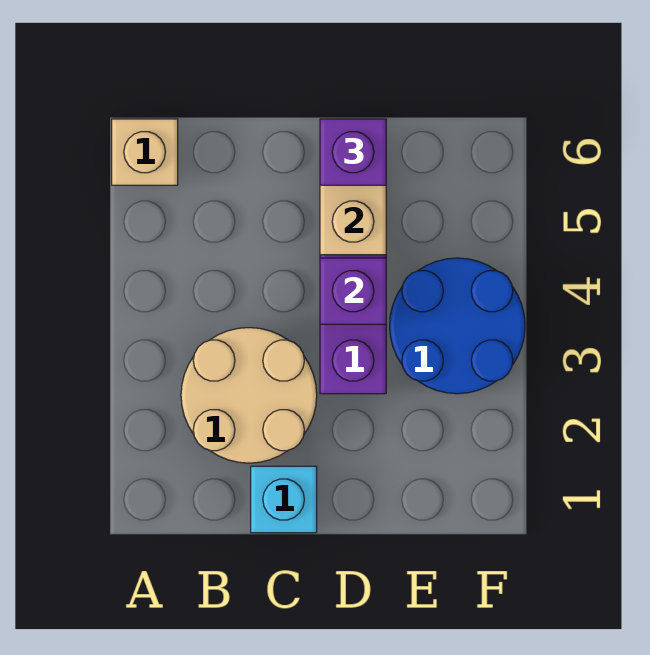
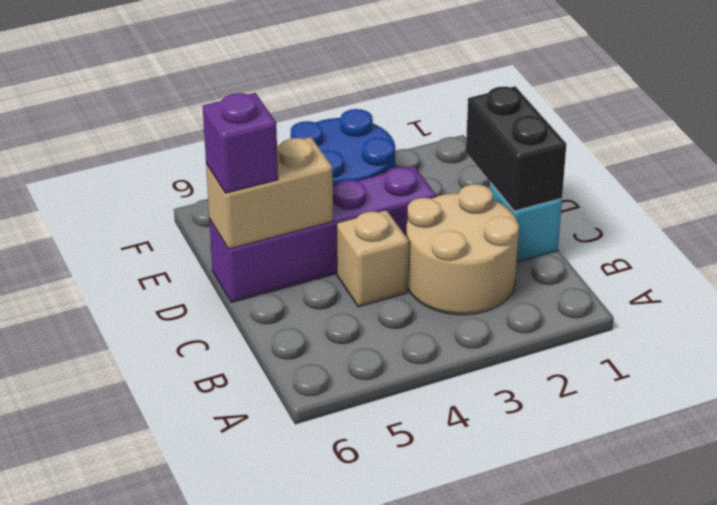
tan 1x1 brick [112,119,178,185] -> tan 1x1 brick moved to [337,210,409,307]
none -> black 1x2 brick [466,86,566,211]
purple 1x1 brick [320,258,386,324] -> none

